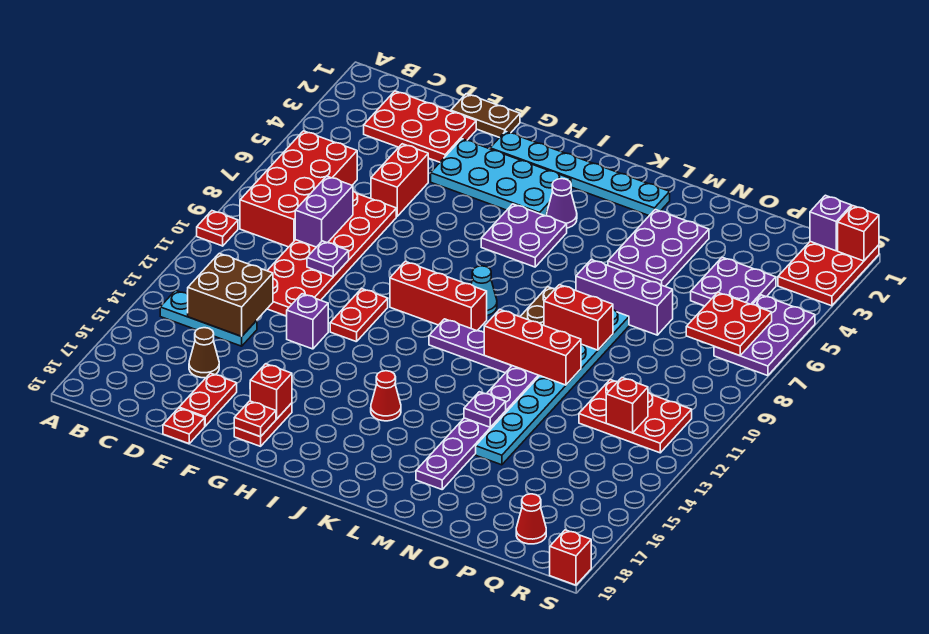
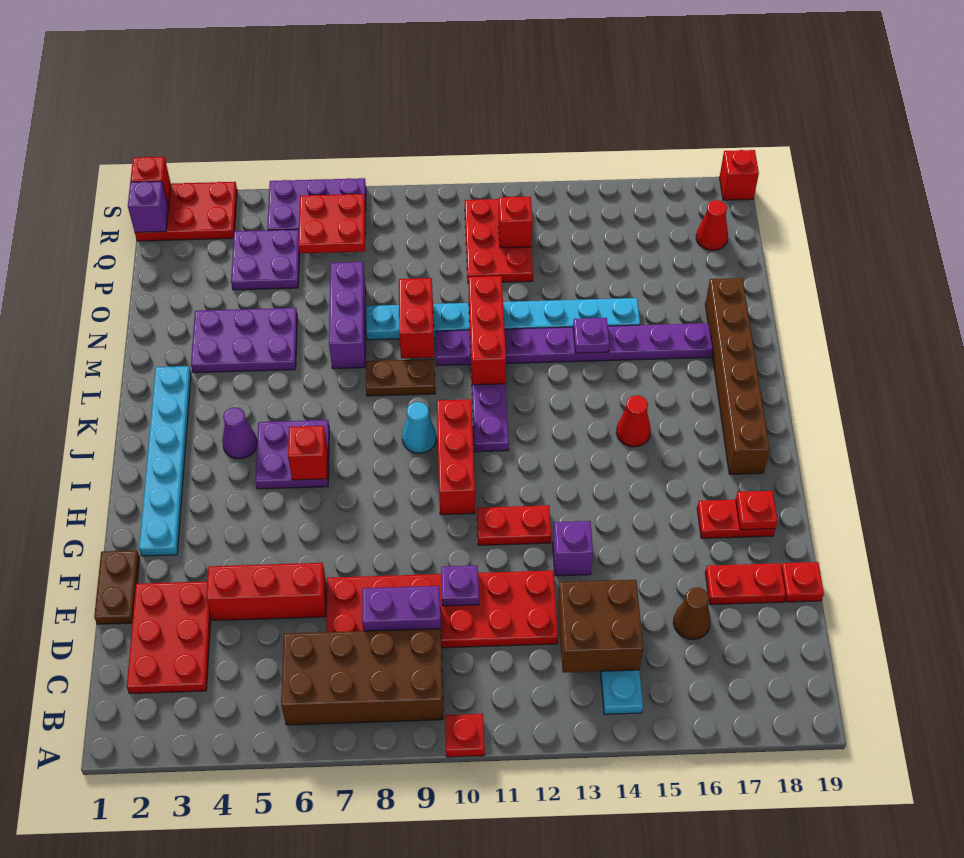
red 2x4 brick [240,131,357,247] -> brown 2x4 brick [281,628,443,725]
red 1x2 brick [371,144,429,216] -> red 1x3 brick [206,563,326,621]
cyan 2x4 plate [431,139,571,216] -> none
red 1x1 brick [250,364,292,419] -> red 1x1 brick moved to [288,426,328,480]
none -> brown 1x6 brick [705,278,770,474]

